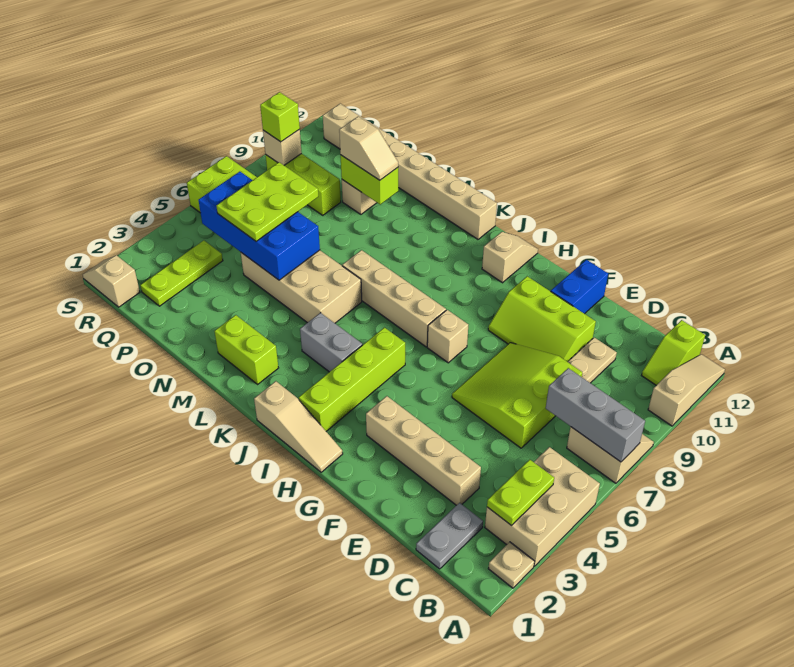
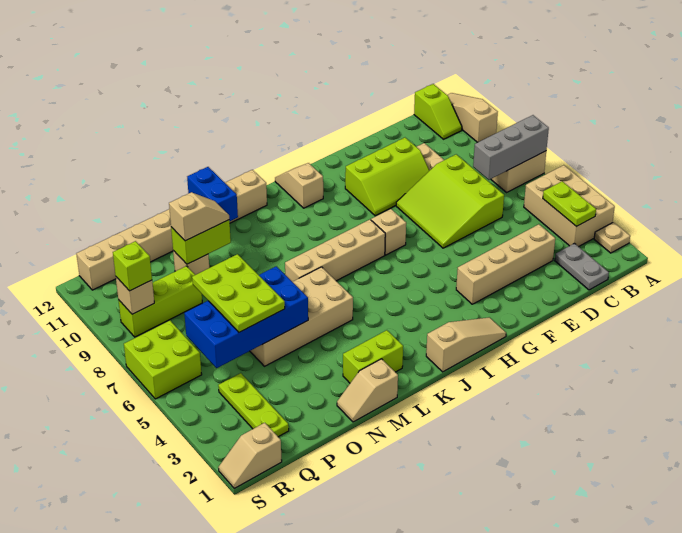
blue 1x2 brick [551,260,608,314] -> blue 1x2 brick moved to [187,167,238,221]
lime 1x4 brick [299,328,405,431] -> none
grey 1x2 brick [300,313,362,372] -> none
none -> tan 1x2 slope [337,359,398,422]

